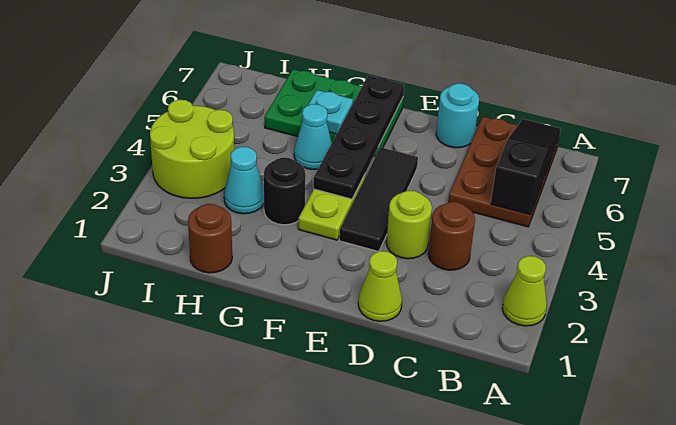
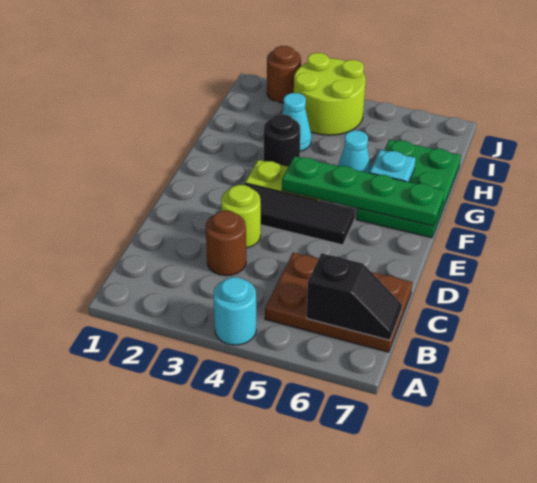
lime 1x1 cone [502,256,547,326] -> none
black 1x3 slope [491,119,561,215] -> black 1x2 slope [307,253,402,340]
lime 1x1 cone [358,251,402,321] -> none
cyan 1x1 round brick [436,83,479,148] -> cyan 1x1 round brick moved to [213,277,257,345]
black 1x4 plate [314,75,404,199] -> green 1x4 plate [282,156,444,226]
brown 1x1 round brick [188,204,232,273] -> brown 1x1 round brick moved to [267,46,301,103]

